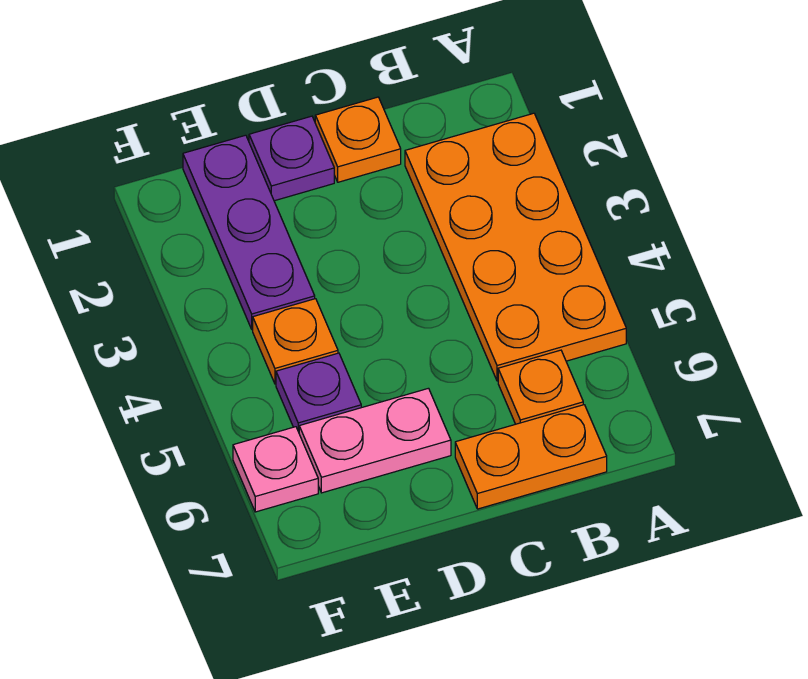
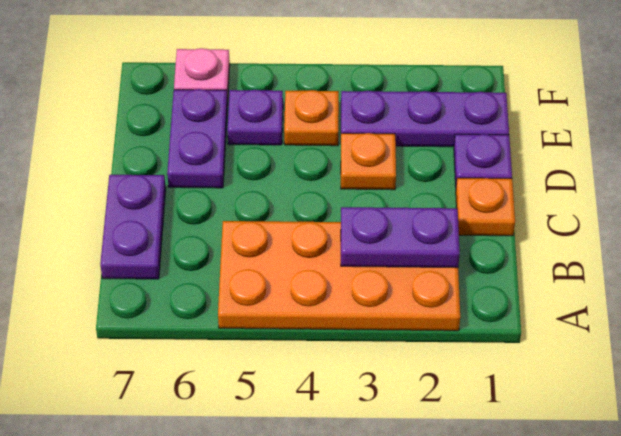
none -> purple 1x2 plate [341,207,460,268]
orange 1x1 plate [498,350,583,424] -> orange 1x1 plate moved to [341,133,396,190]
orange 1x2 plate [455,405,607,509] -> purple 1x2 plate [100,175,166,279]
pink 1x2 plate [299,388,451,493] -> purple 1x2 plate [167,89,228,188]

